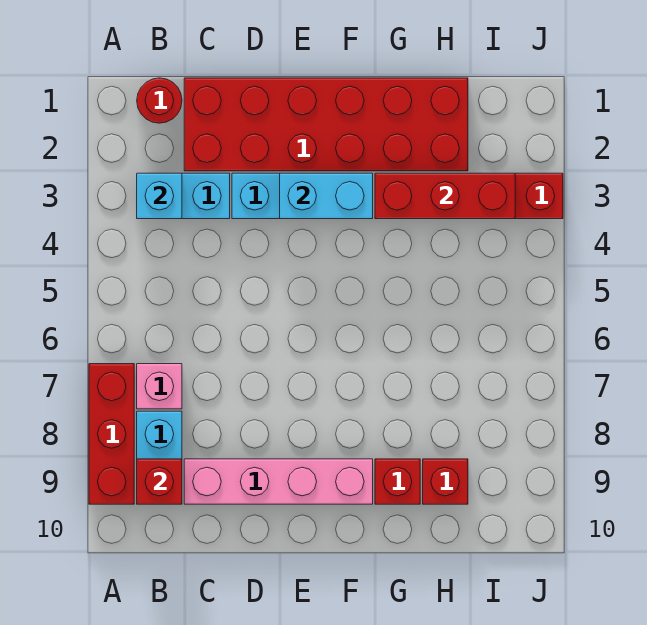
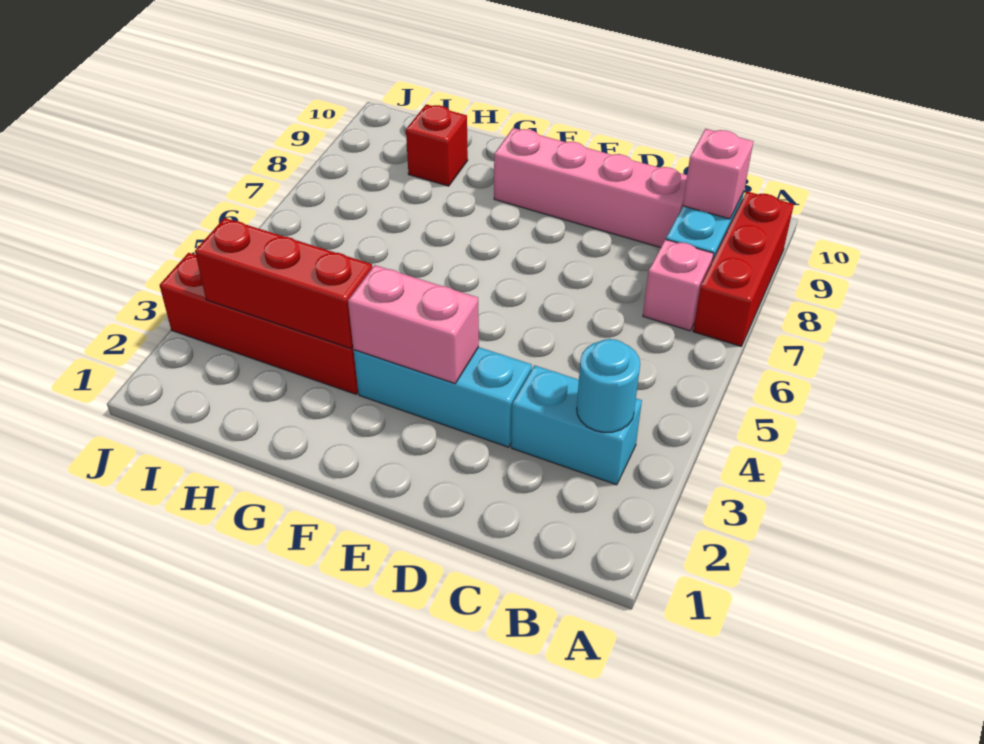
red 1x1 round brick [137,78,182,123] -> none
cyan 1x1 brick [137,173,182,219] -> cyan 1x1 round brick [577,339,640,432]
red 1x1 brick [137,459,182,504] -> pink 1x1 brick [683,129,753,219]
red 2x6 brick [184,78,468,171] -> none
cyan 1x2 brick [280,173,373,219] -> pink 1x2 brick [348,265,479,383]
red 1x1 brick [375,459,420,504] -> none

